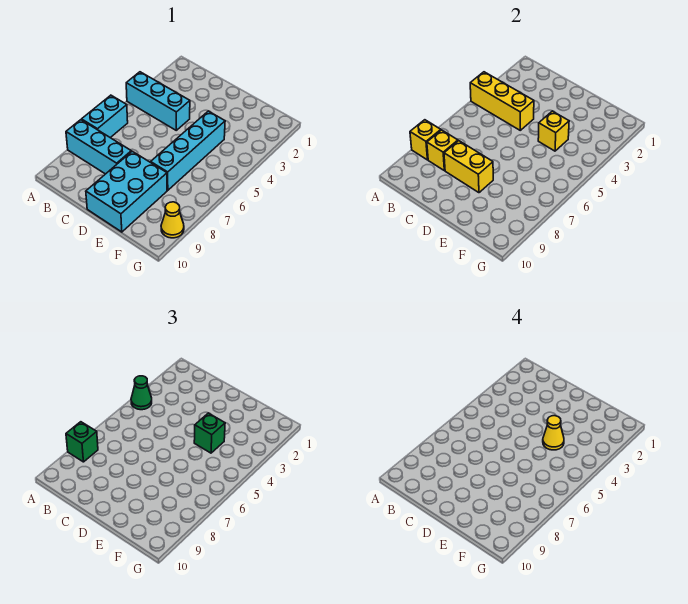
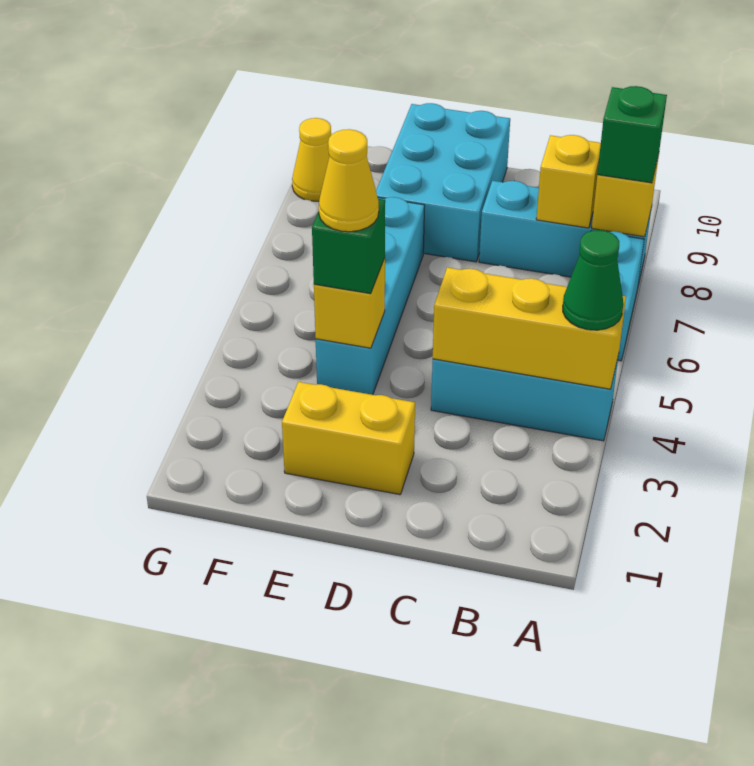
yellow 1x2 brick [444,141,493,193] -> yellow 1x2 brick moved to [282,382,415,495]

